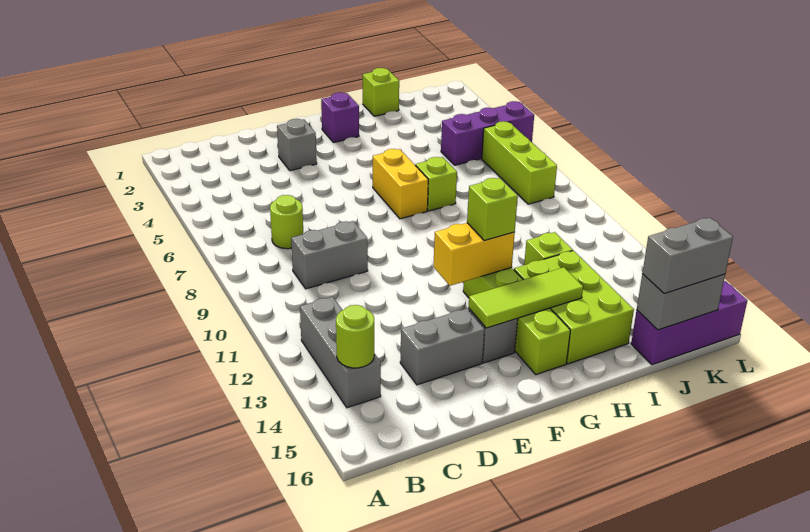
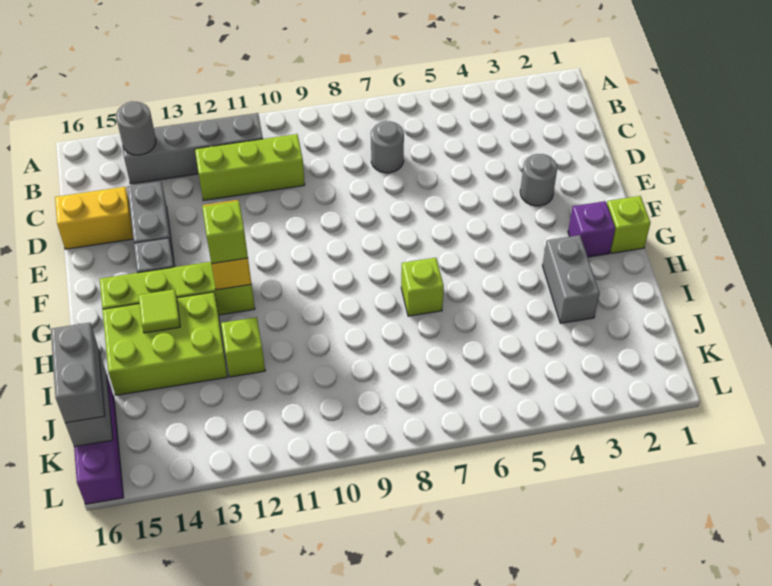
grey 1x3 brick [300,297,381,408] -> grey 1x4 brick [123,113,263,184]
lime 1x1 round brick [336,305,374,368] -> grey 1x1 round brick [116,101,156,155]
lime 1x1 round brick [270,195,303,249] -> grey 1x1 round brick [371,121,404,173]
grey 1x2 brick [291,221,368,289] -> grey 1x2 brick moved to [542,235,600,323]
grey 1x1 brick [277,119,317,171] -> grey 1x1 round brick [520,154,557,206]
lime 1x3 tile [469,267,583,328] -> lime 1x1 tile [138,289,180,333]
yellow 1x2 brick [373,149,428,219] -> yellow 1x2 brick moved to [55,187,133,249]
lime 1x1 brick [363,68,399,116] -> lime 1x1 brick moved to [607,196,650,253]
purple 1x3 brick [441,101,534,165] -> none
lime 1x3 brick [482,121,557,204] -> lime 1x3 brick moved to [195,134,305,201]

